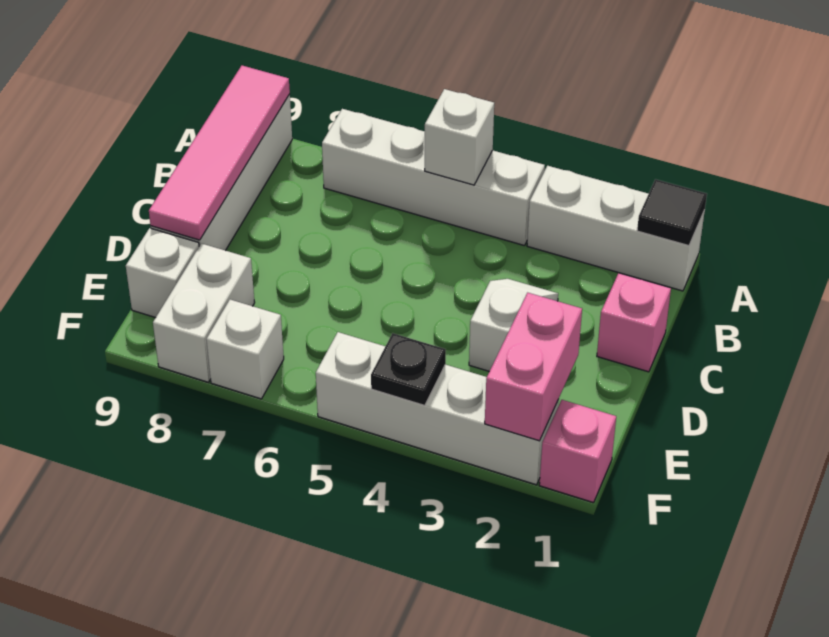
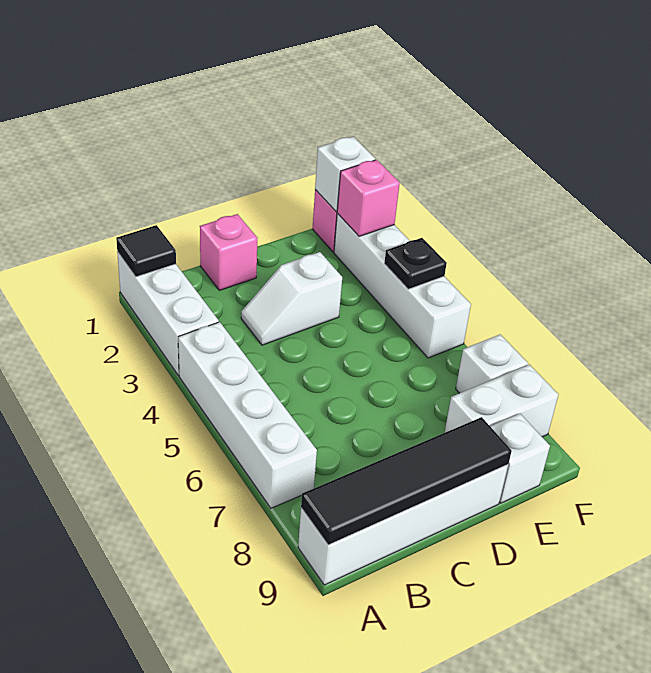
white 1x1 brick [425,89,494,185] -> white 1x1 brick moved to [315,137,375,212]
pink 1x4 tile [149,66,290,240] -> black 1x4 tile [301,417,512,545]
pink 1x2 brick [485,293,582,441] -> pink 1x1 brick [337,160,400,236]

